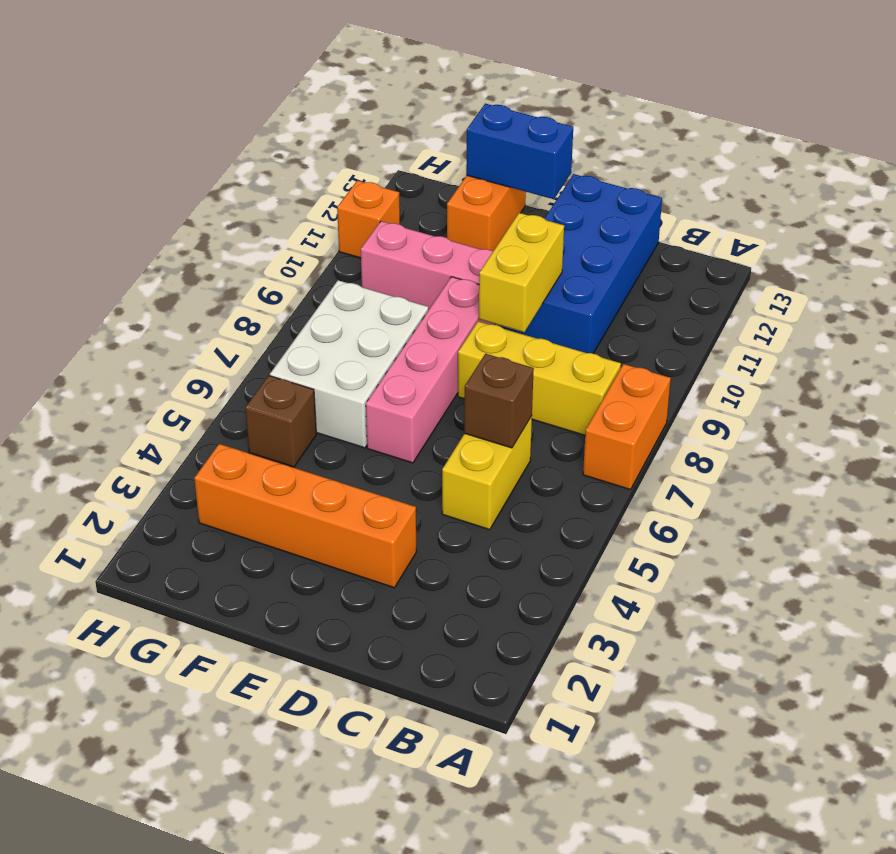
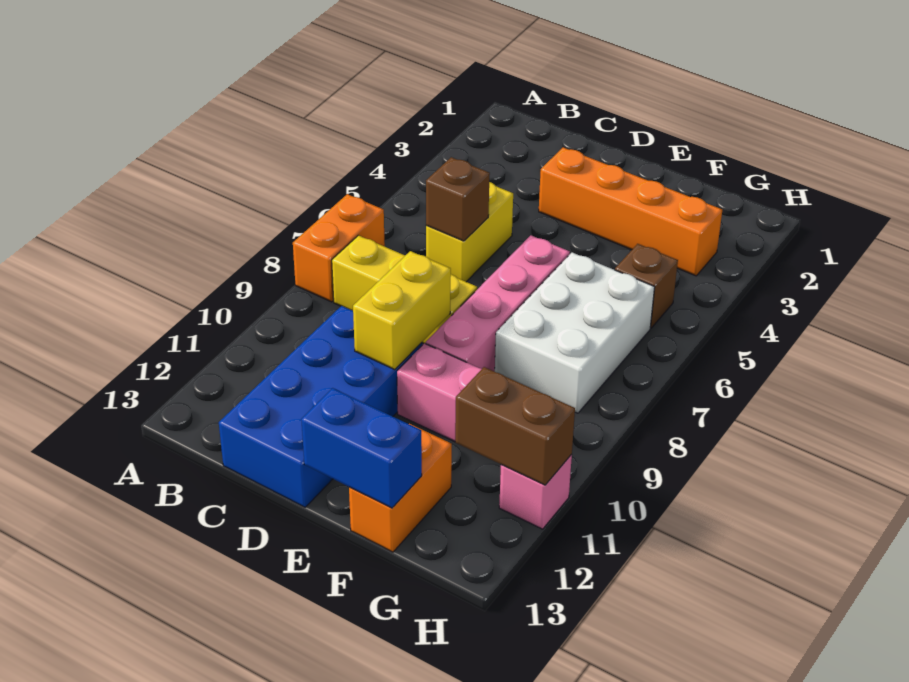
none -> brown 1x2 brick [455,367,575,485]
orange 1x1 brick [337,181,400,258] -> pink 1x1 brick [499,455,572,529]

